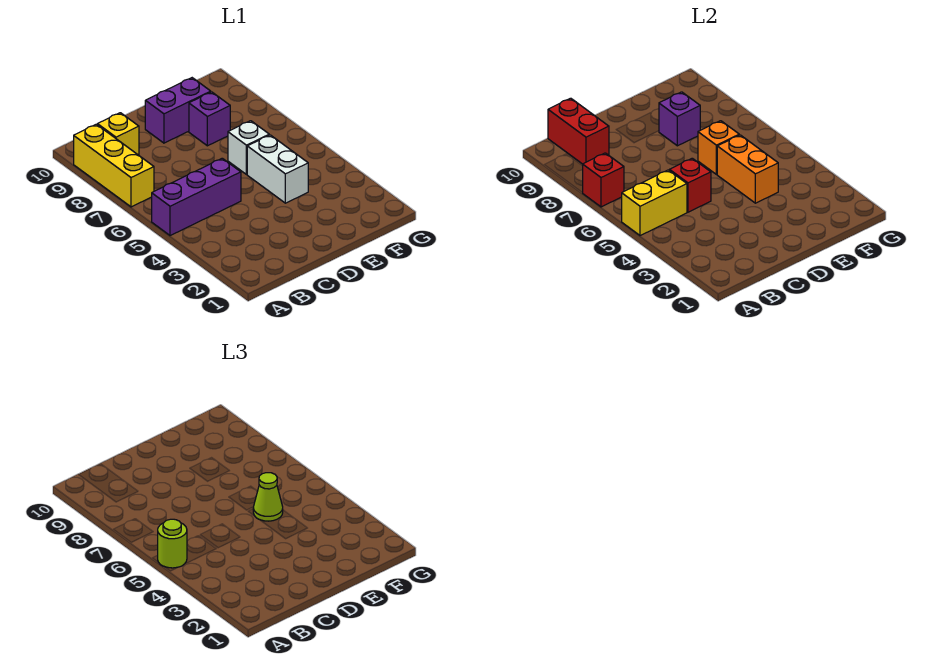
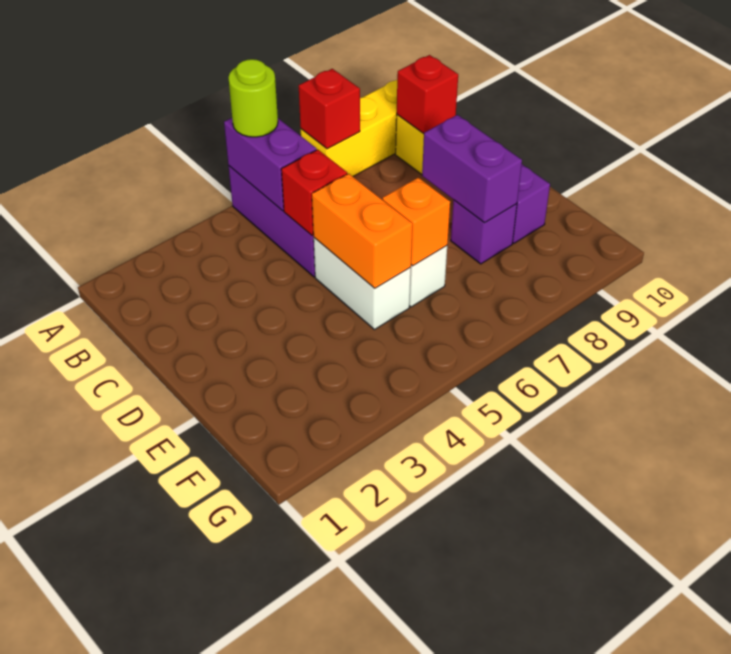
yellow 1x2 brick [622,170,687,236] -> purple 1x2 brick [224,118,317,211]
red 1x2 brick [548,98,609,164] -> red 1x1 brick [397,55,458,134]
white 1x2 brick [247,135,308,203] -> white 1x2 brick turned to [314,238,411,330]
orange 1x2 brick [717,135,778,203] -> orange 1x2 brick turned to [312,174,412,288]
lime 1x1 cone [253,473,283,521] -> none
purple 1x1 brick [659,92,700,146] -> purple 1x2 brick [422,115,522,223]

